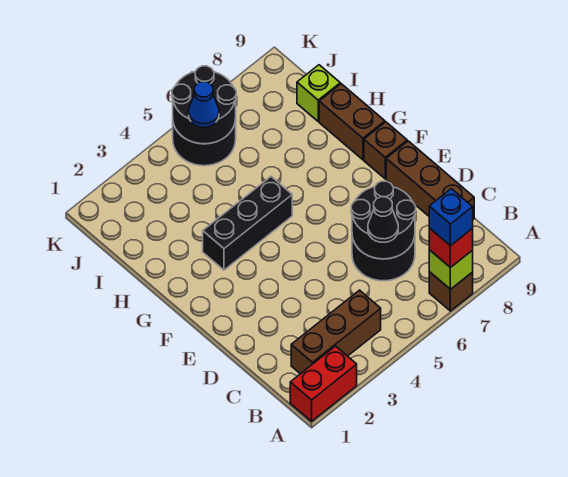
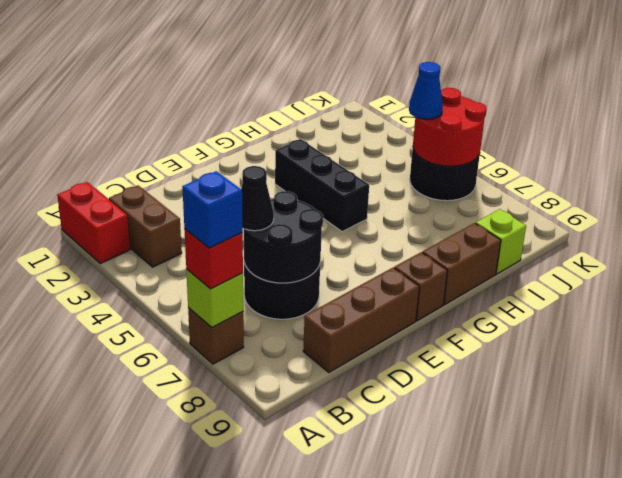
brown 1x3 brick [291,290,381,374] -> brown 1x2 brick [109,185,182,267]
black 2x2 round brick [172,66,236,144] -> red 2x2 round brick [413,88,487,166]

